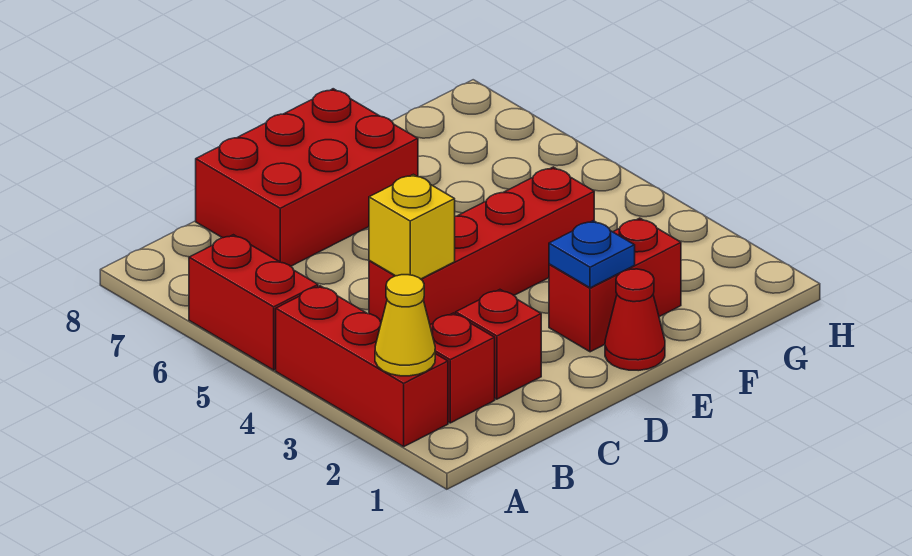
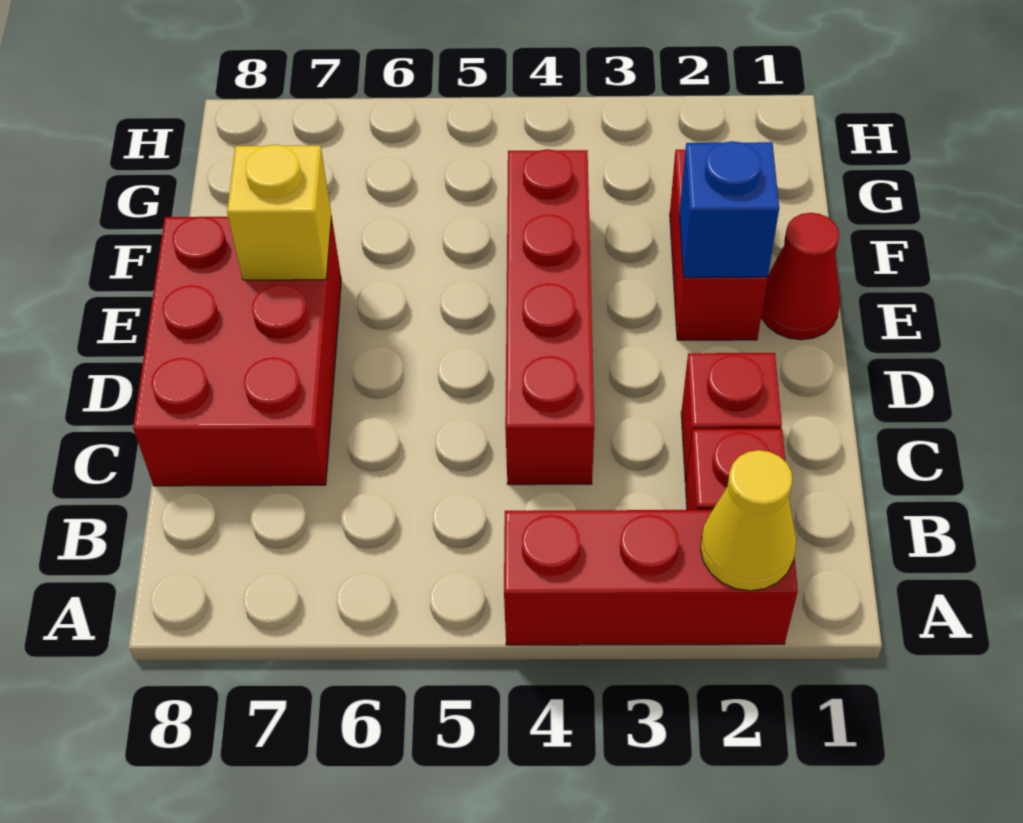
red 1x2 brick [189,235,318,370] -> none
yellow 1x1 brick [369,174,455,279] -> yellow 1x1 brick moved to [227,145,332,280]
blue 1x1 plate [549,221,635,288] -> blue 1x1 brick [680,141,779,278]

